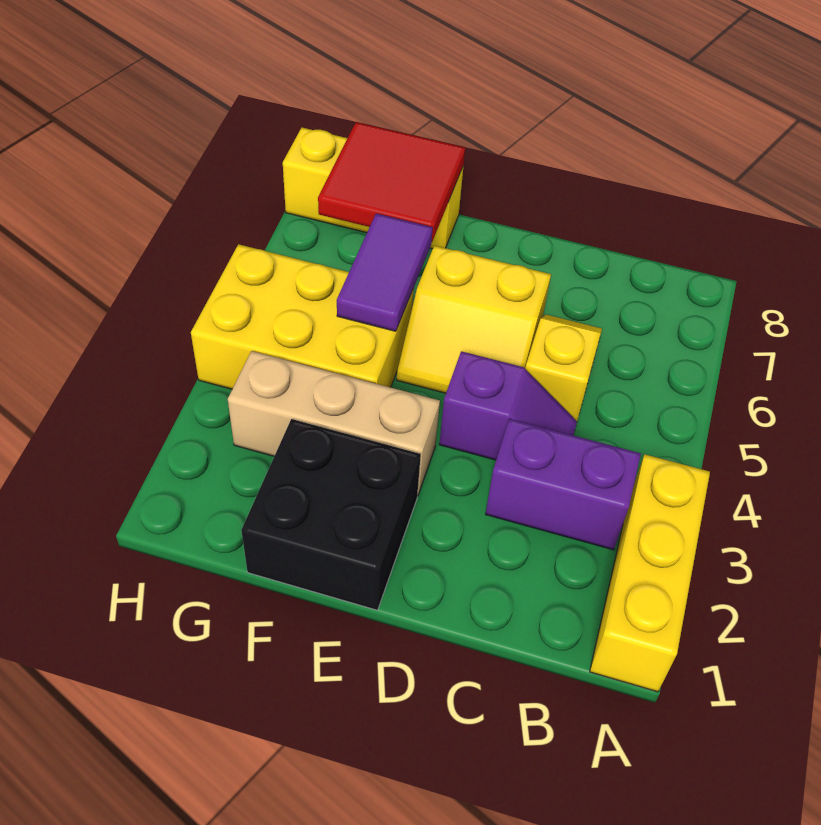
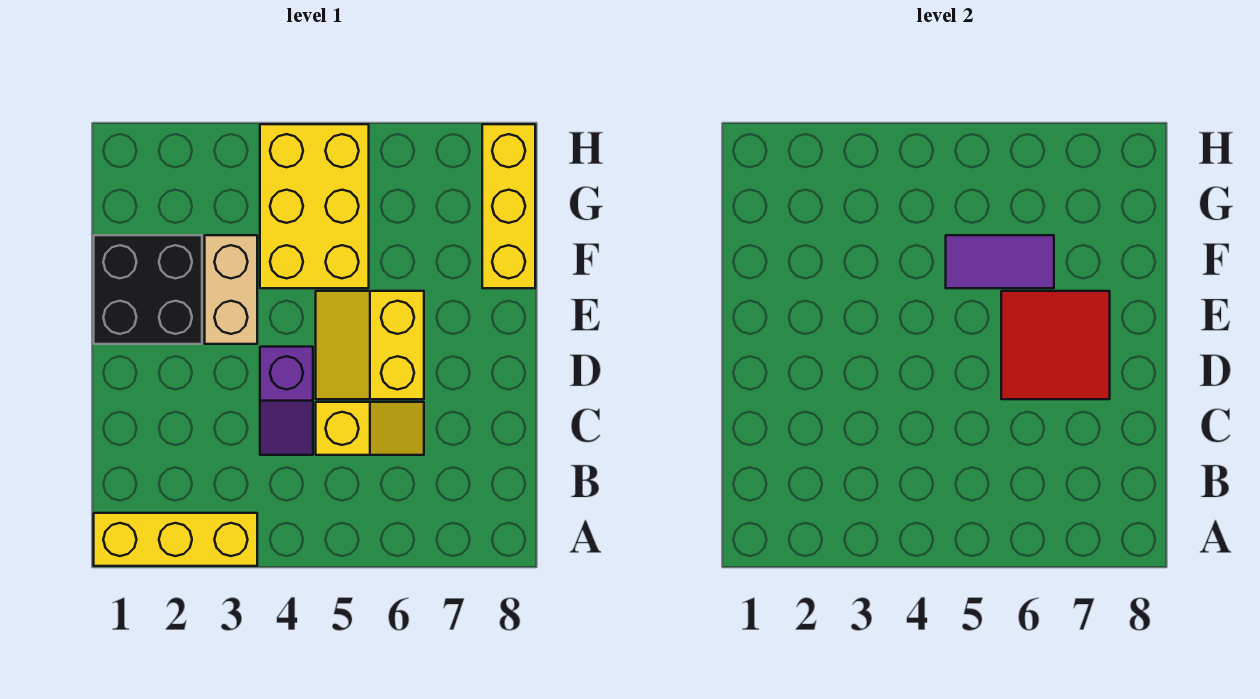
purple 1x2 brick [486,419,641,550] -> none
tan 1x3 brick [228,351,440,496] -> tan 1x2 brick [205,235,257,344]
red 2x2 tile [318,122,465,241] -> red 2x2 tile moved to [1001,291,1110,399]

